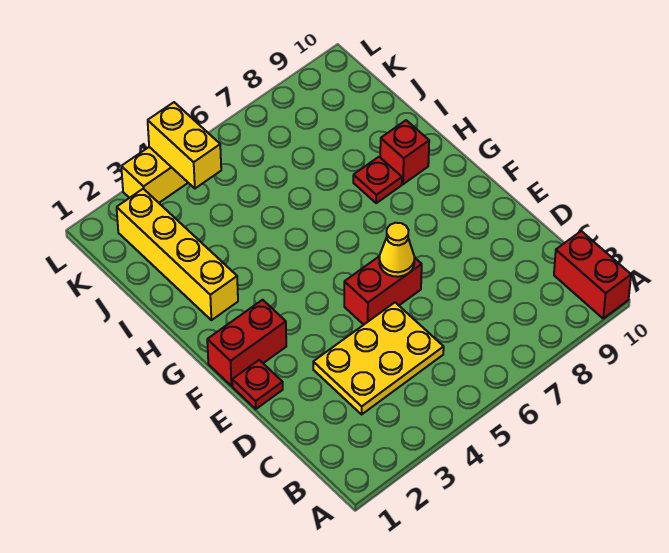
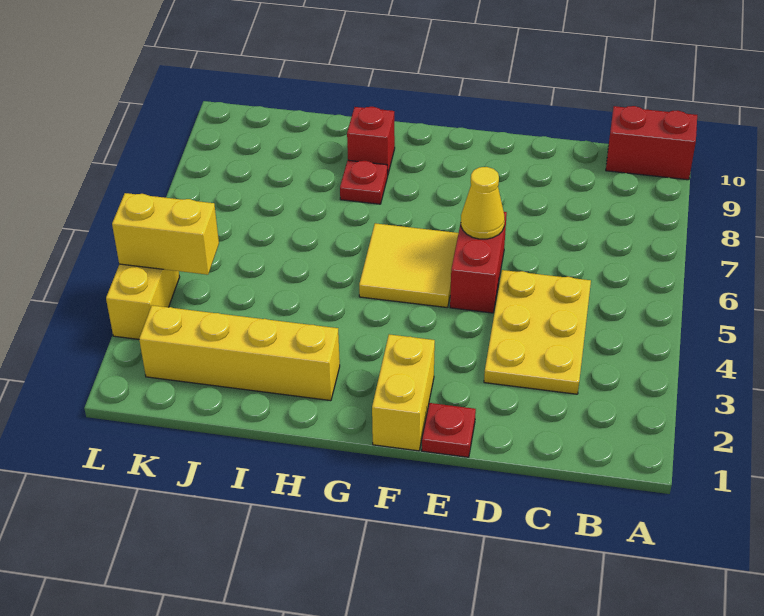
red 1x2 brick [207,300,286,386] -> yellow 1x2 brick [372,334,435,451]
none -> yellow 2x2 tile [359,223,458,308]

